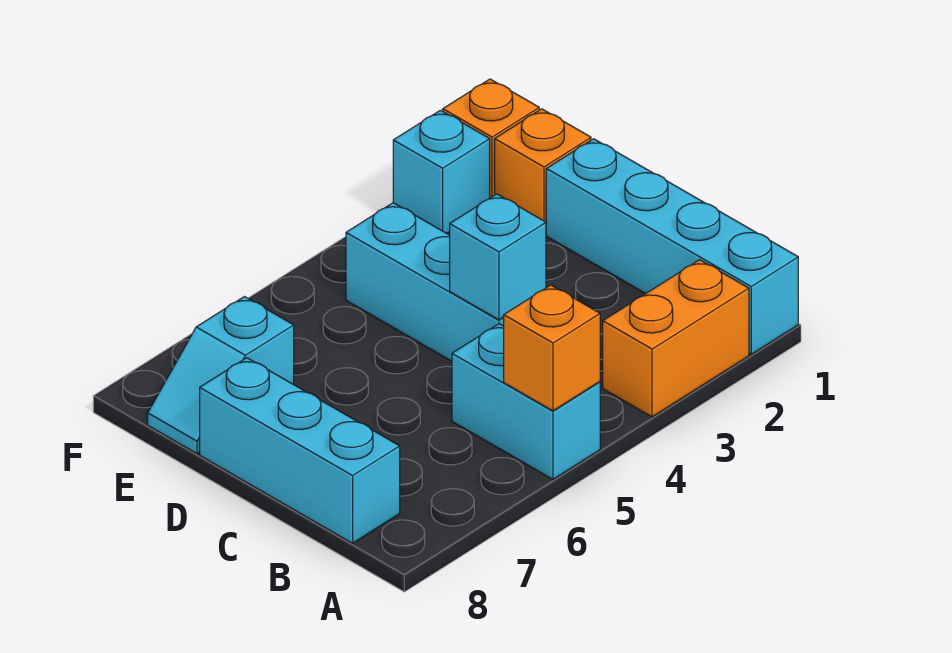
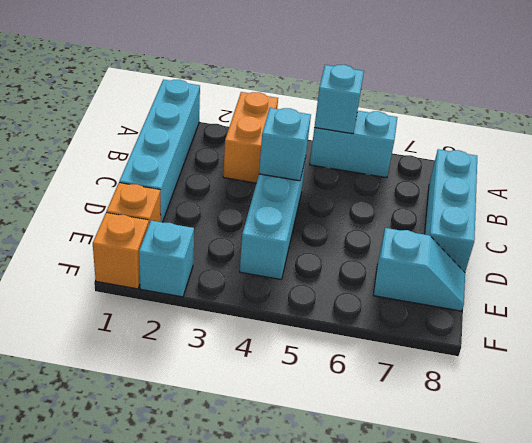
orange 1x2 brick [603,260,749,417] -> orange 1x2 brick turned to [223,92,278,183]
cyan 1x2 brick [452,324,600,479] -> cyan 1x2 brick turned to [310,111,397,178]
orange 1x1 brick [504,285,600,411] -> cyan 1x1 brick [314,65,364,134]

